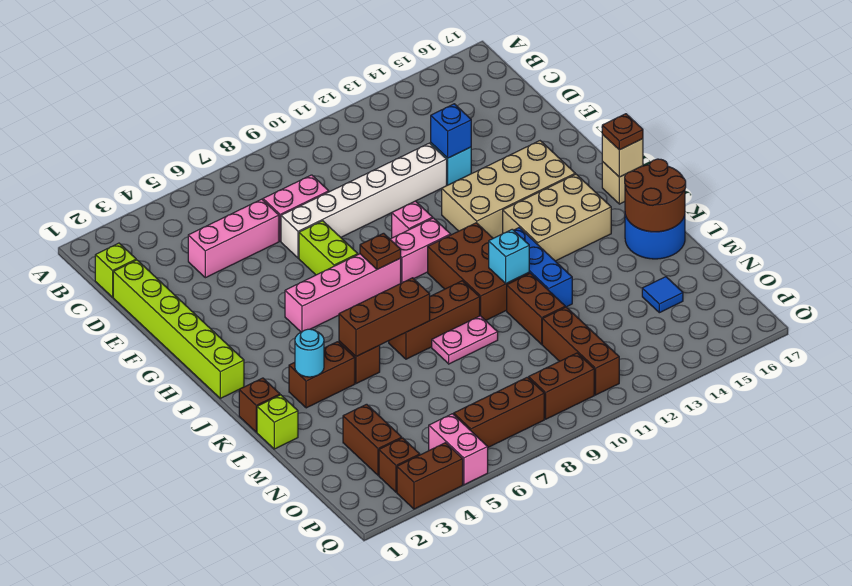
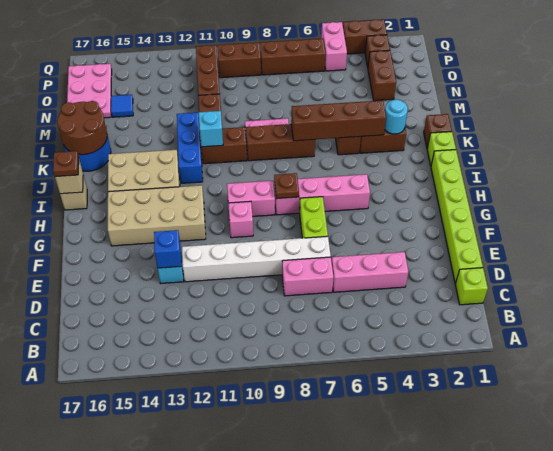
brown 2x3 brick [428,223,529,320] -> brown 1x2 brick [201,127,247,164]
brown 1x3 brick [339,278,430,357] -> brown 1x4 brick [291,100,386,141]
lime 1x1 brick [257,395,298,449] -> lime 1x1 brick moved to [427,132,456,166]
none -> pink 2x3 plate [67,64,112,118]

